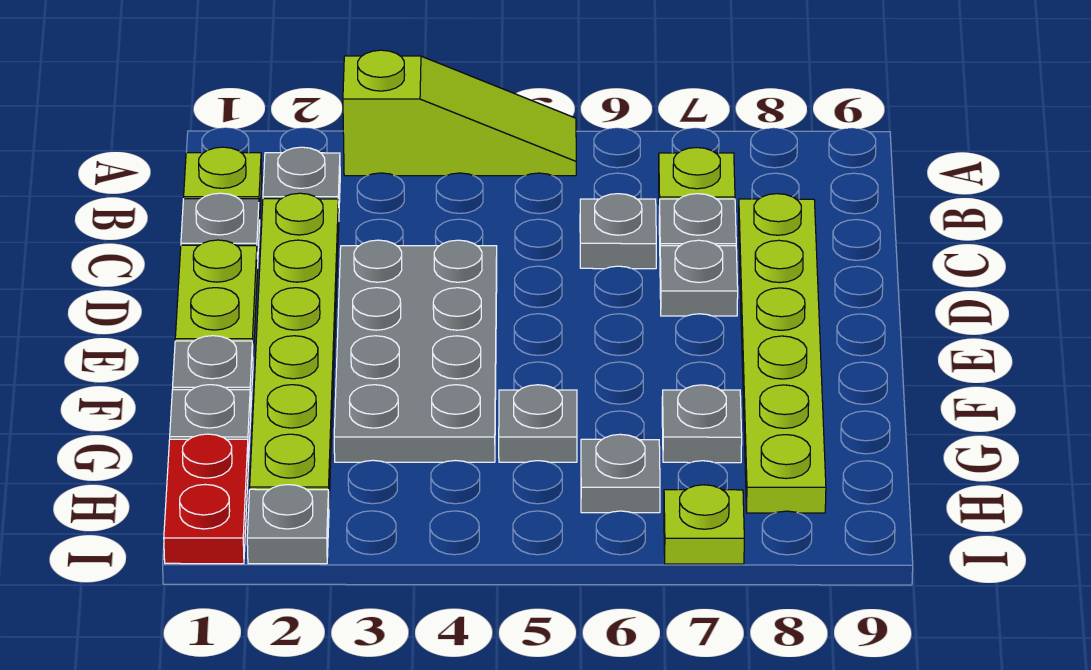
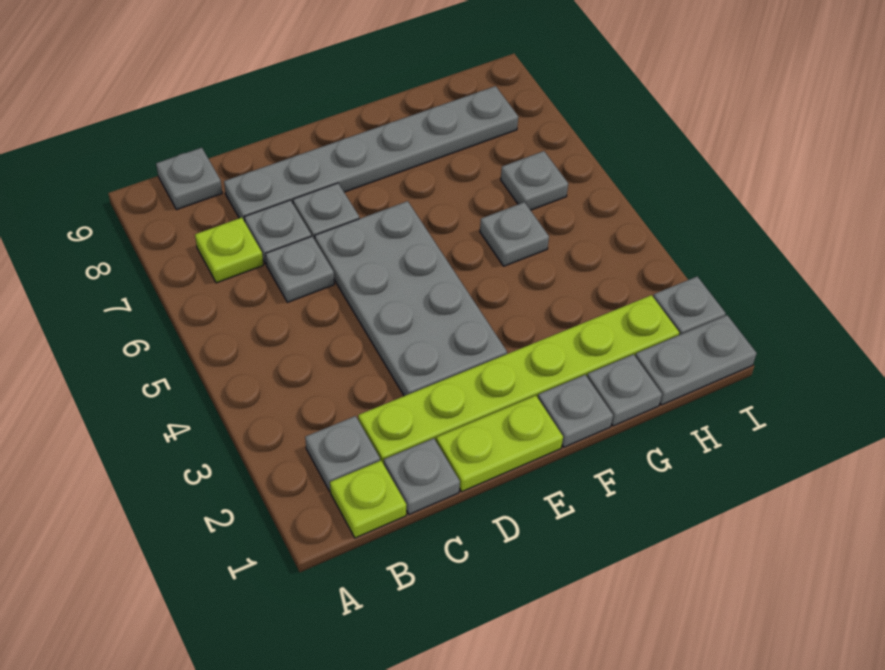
lime 1x3 slope [343,50,576,176] -> none
lime 1x6 plate [739,194,826,513] -> grey 1x6 plate [224,86,518,222]
grey 2x4 plate [334,240,497,462] -> grey 2x4 plate turned to [315,201,507,396]
grey 1x1 plate [662,385,742,463] -> grey 1x1 plate moved to [156,148,222,210]
red 1x2 plate [164,434,248,564] -> grey 1x2 plate [635,315,757,405]
lime 1x1 plate [664,485,744,564] -> none

